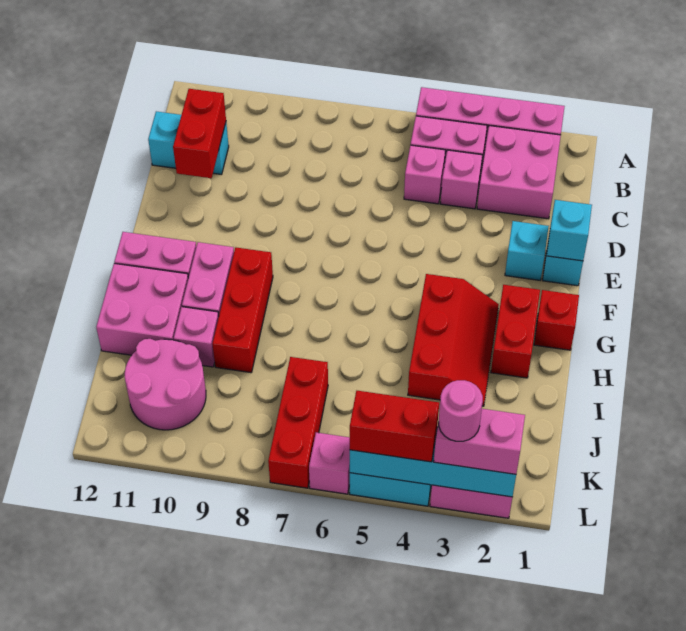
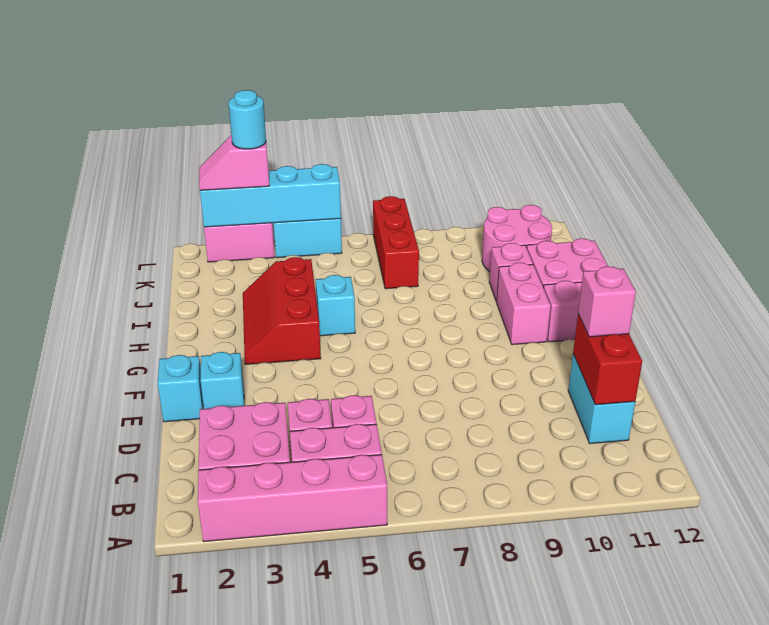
cyan 1x2 brick [148,111,229,175] -> cyan 1x2 brick turned to [568,354,635,444]
cyan 1x1 brick [547,200,592,261] -> cyan 1x1 brick moved to [316,275,355,336]
red 1x1 brick [534,290,579,350] -> none
red 1x2 brick [491,285,540,378] -> none
red 1x3 brick [212,248,273,373] -> none
pink 1x2 brick [434,409,525,474] -> pink 1x2 slope [199,136,269,190]
pink 1x1 round brick [439,380,483,441] -> cyan 1x1 round brick [229,90,266,149]
red 1x2 brick [350,391,439,462] -> none
pink 1x1 brick [309,432,350,494] -> pink 1x1 brick moved to [578,266,636,337]

